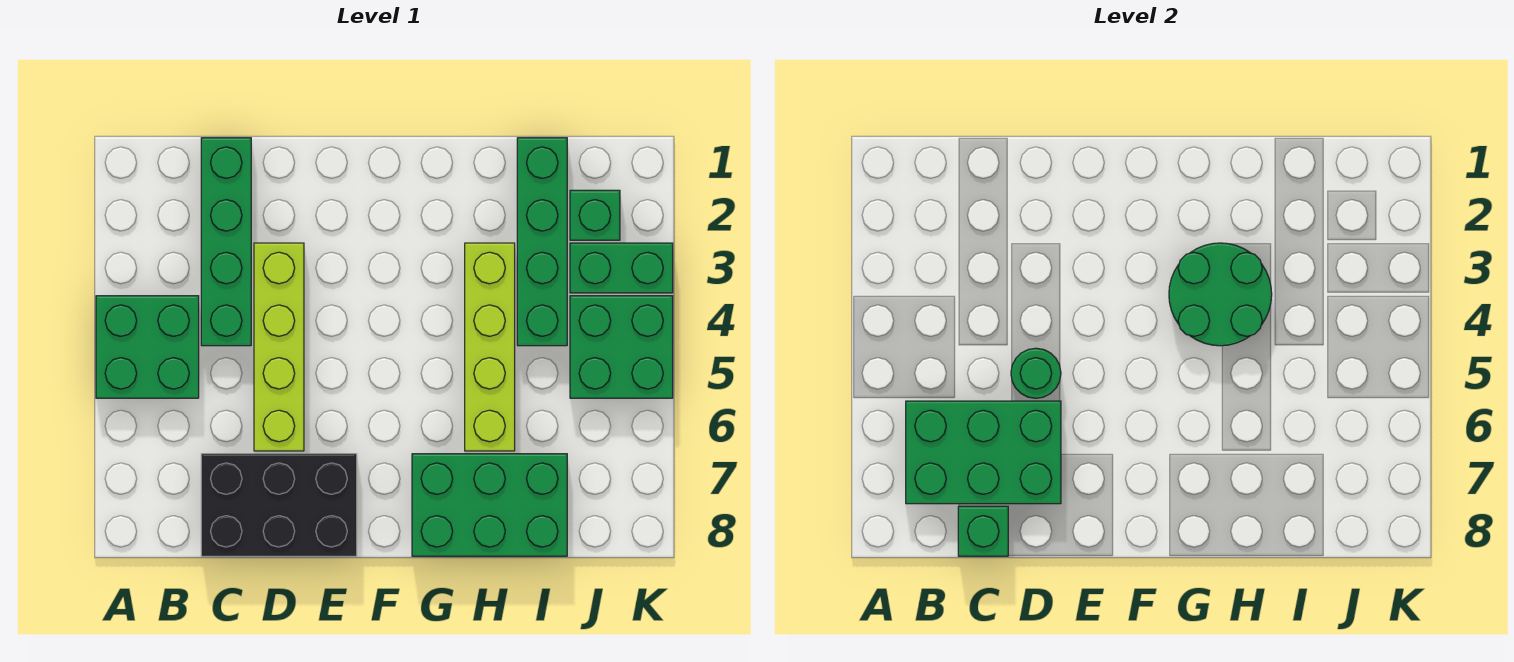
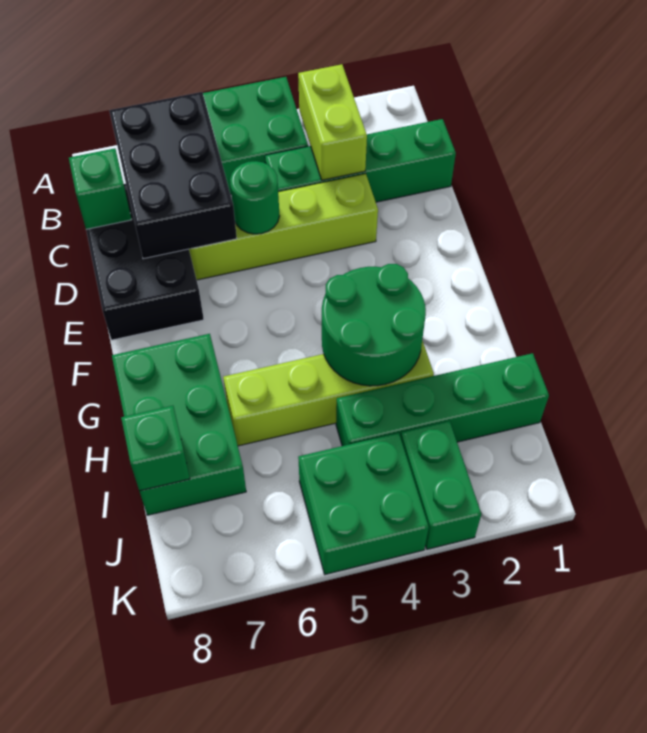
none -> lime 1x2 brick [298,64,367,180]
green 2x3 brick [906,401,1061,504] -> black 2x3 brick [109,92,237,259]
green 1x1 brick [570,190,620,240] -> green 1x1 brick moved to [121,406,190,491]

